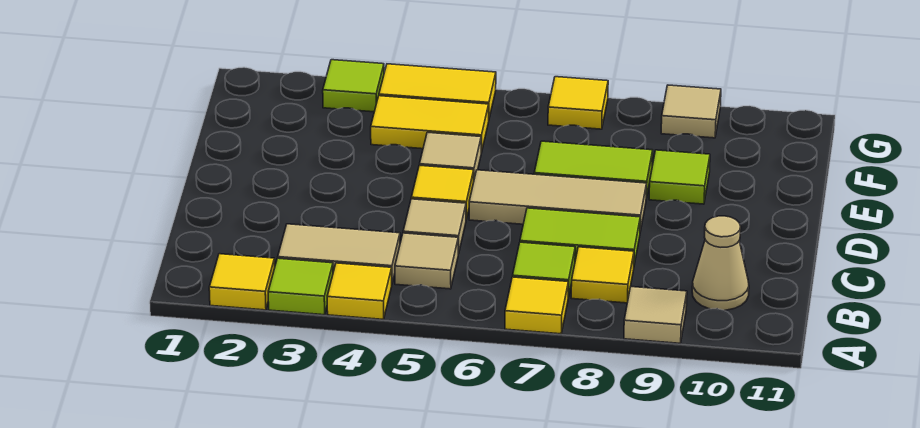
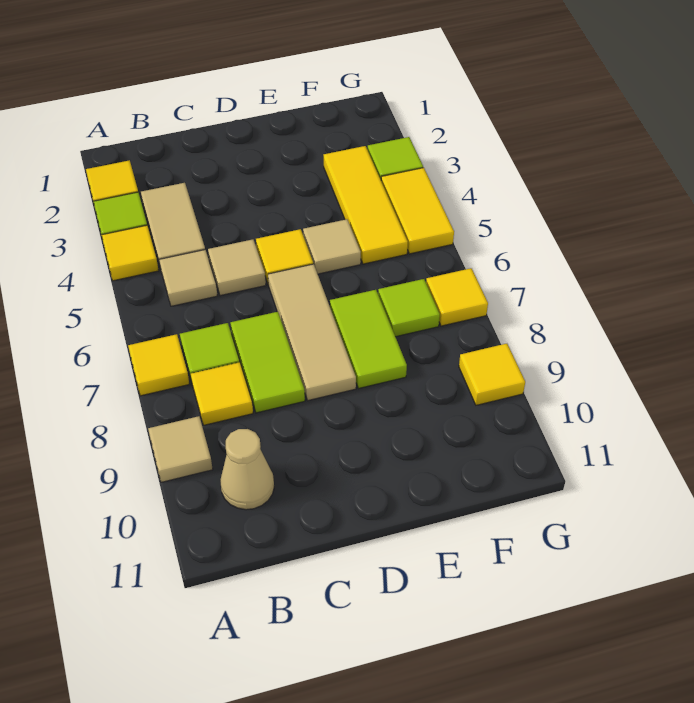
lime 1x1 tile [649,150,710,204] -> lime 1x1 tile moved to [378,279,440,337]
yellow 1x2 tile [371,96,489,153] -> yellow 1x3 tile [324,146,408,264]
tan 1x1 tile [661,85,721,138] -> yellow 1x1 tile [459,344,525,405]

